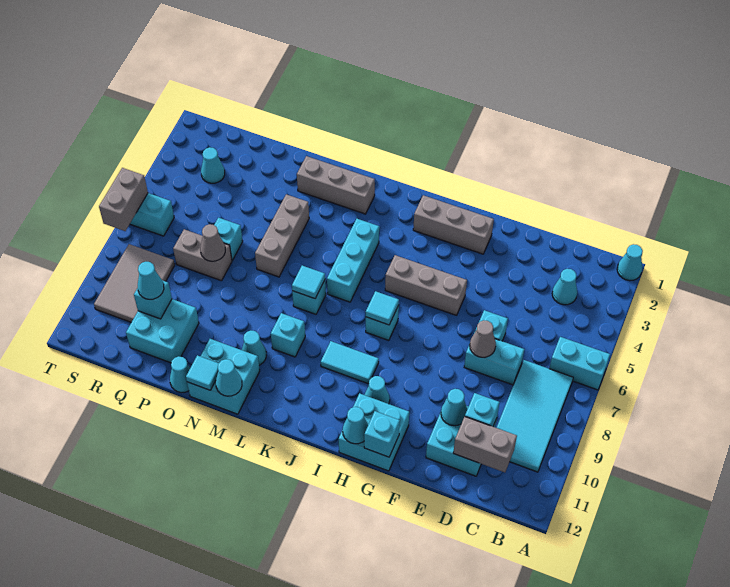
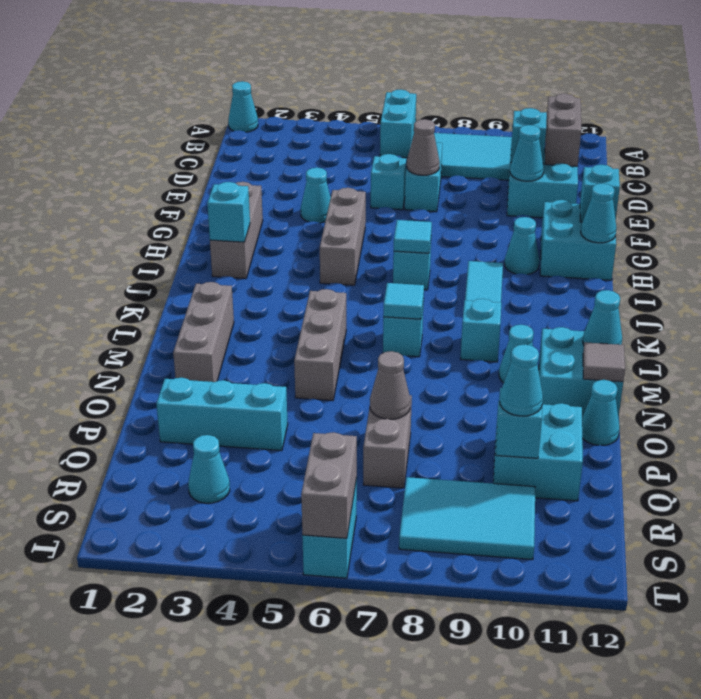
cyan 1x1 cone [552,269,577,305] -> cyan 1x1 cone moved to [301,168,331,223]
cyan 1x3 brick [327,219,379,302] -> cyan 1x3 brick moved to [156,378,288,451]
grey 1x3 brick [255,194,309,277] -> grey 1x3 brick turned to [294,289,346,401]
cyan 1x1 tile [186,355,219,390] -> grey 1x1 tile [583,342,625,382]
cyan 1x1 brick [214,218,243,260] -> cyan 1x1 brick moved to [207,182,250,242]
grey 2x3 tile [94,244,175,322] -> cyan 2x3 tile [399,477,535,560]
grey 1x2 brick [99,168,148,231] -> grey 1x2 brick turned to [301,432,357,538]

